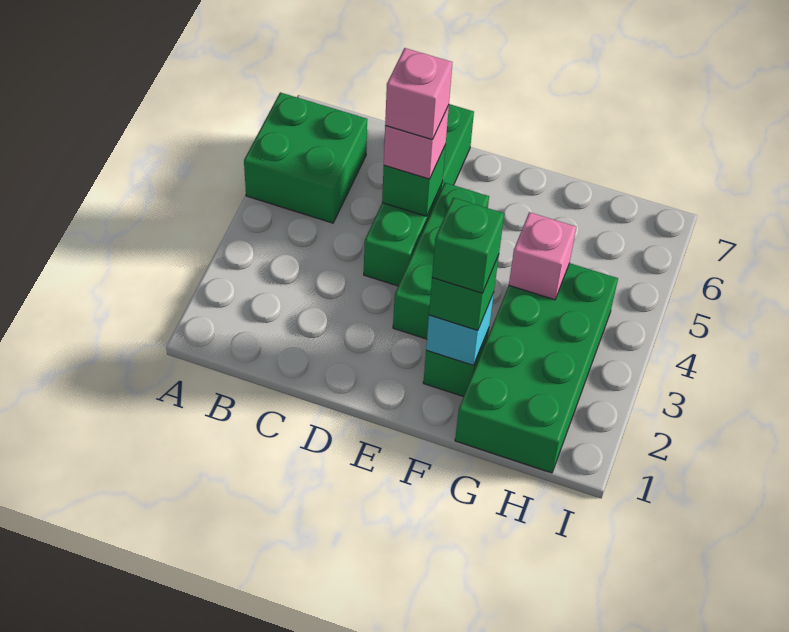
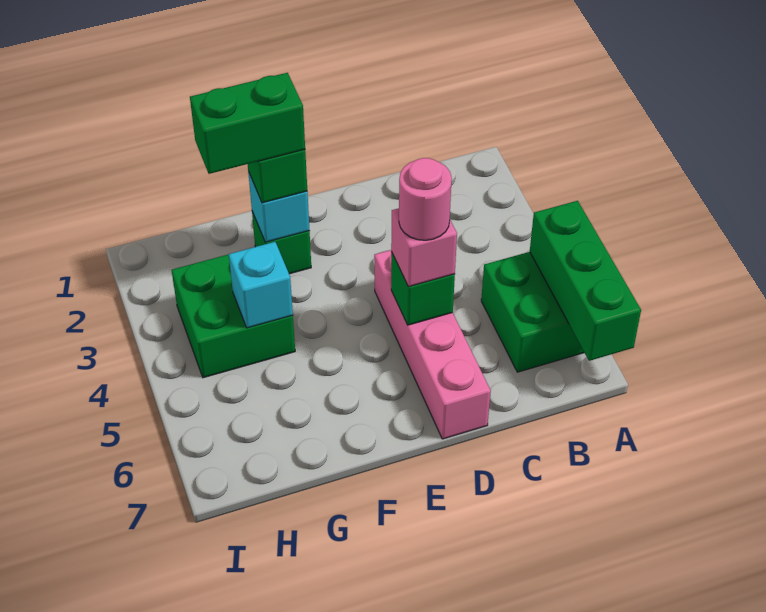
green 1x4 brick [364,104,474,286] -> pink 1x4 brick [374,250,491,439]
pink 1x1 brick [385,48,452,140] -> pink 1x1 round brick [399,158,452,240]
green 1x3 brick [393,183,489,339] -> green 1x3 brick moved to [530,201,641,361]
green 1x1 brick [432,198,504,293] -> green 1x2 brick [190,73,305,174]
green 2x4 brick [455,263,618,473] -> green 2x2 brick [172,254,295,378]
pink 1x1 brick [509,212,576,300] -> cyan 1x1 brick [229,242,293,328]

